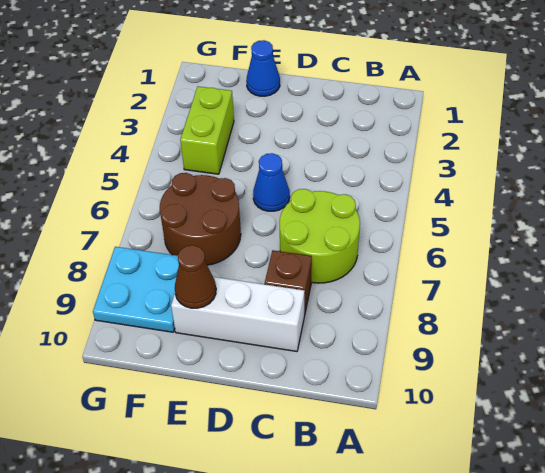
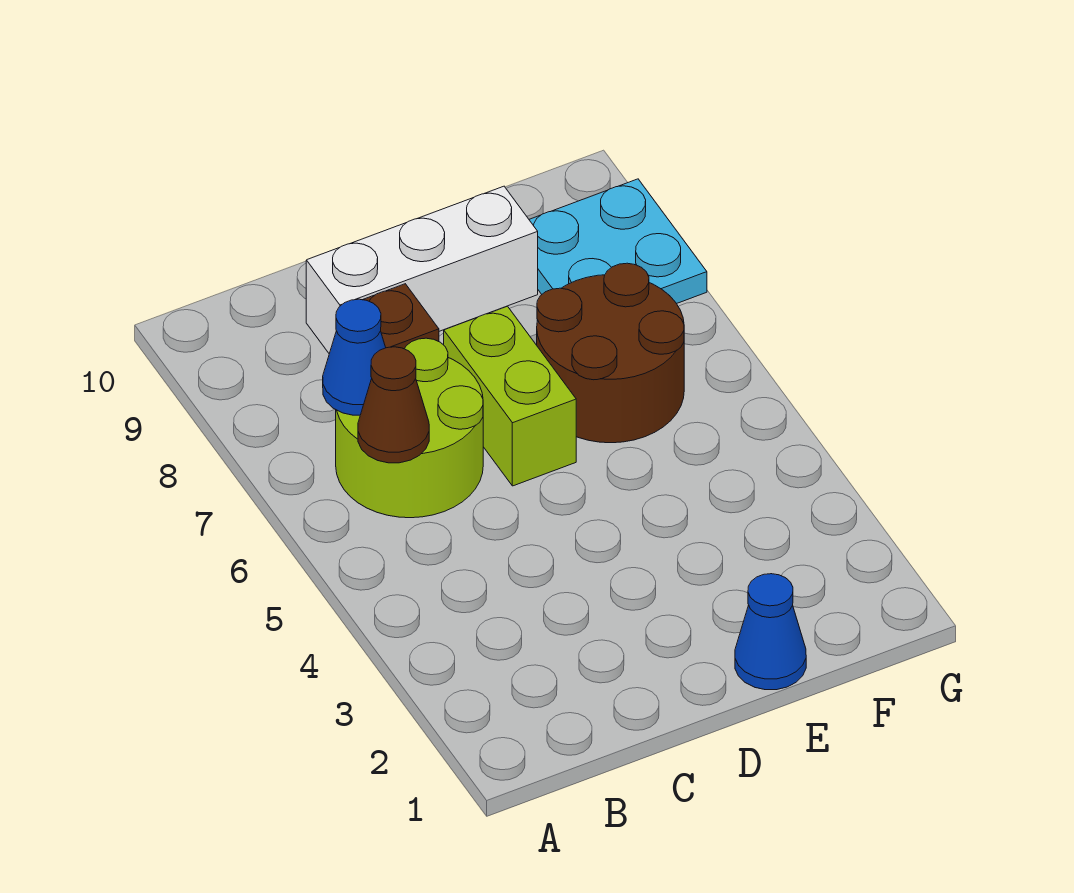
blue 1x1 cone [253,153,290,211] -> blue 1x1 cone moved to [323,299,386,415]
brown 1x1 cone [175,245,216,308] -> brown 1x1 cone moved to [358,347,429,463]
lime 1x2 brick [180,86,234,174] -> lime 1x2 brick moved to [444,306,576,486]

